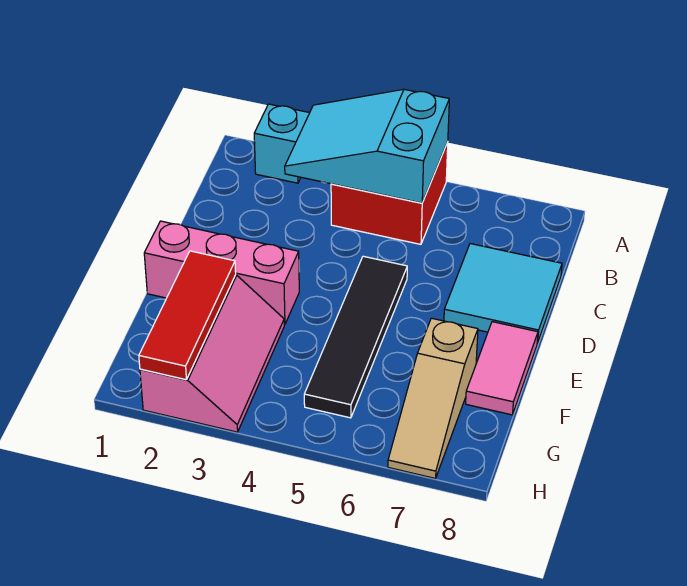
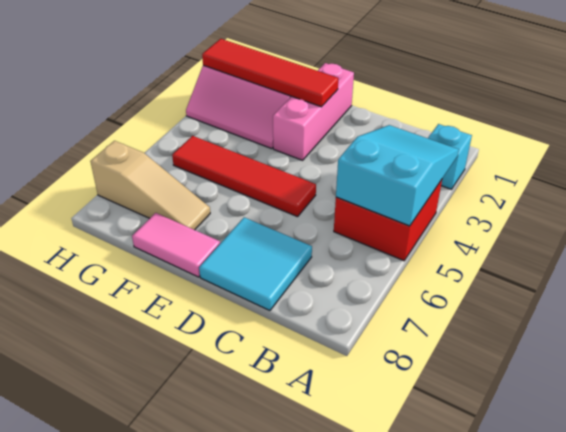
black 1x4 tile [304,256,407,418] -> red 1x4 tile [172,136,316,217]
red 1x3 tile [139,251,236,380] -> red 1x4 tile [202,39,338,107]
tan 1x3 slope [388,318,478,478] -> tan 1x3 slope turned to [90,141,210,230]

